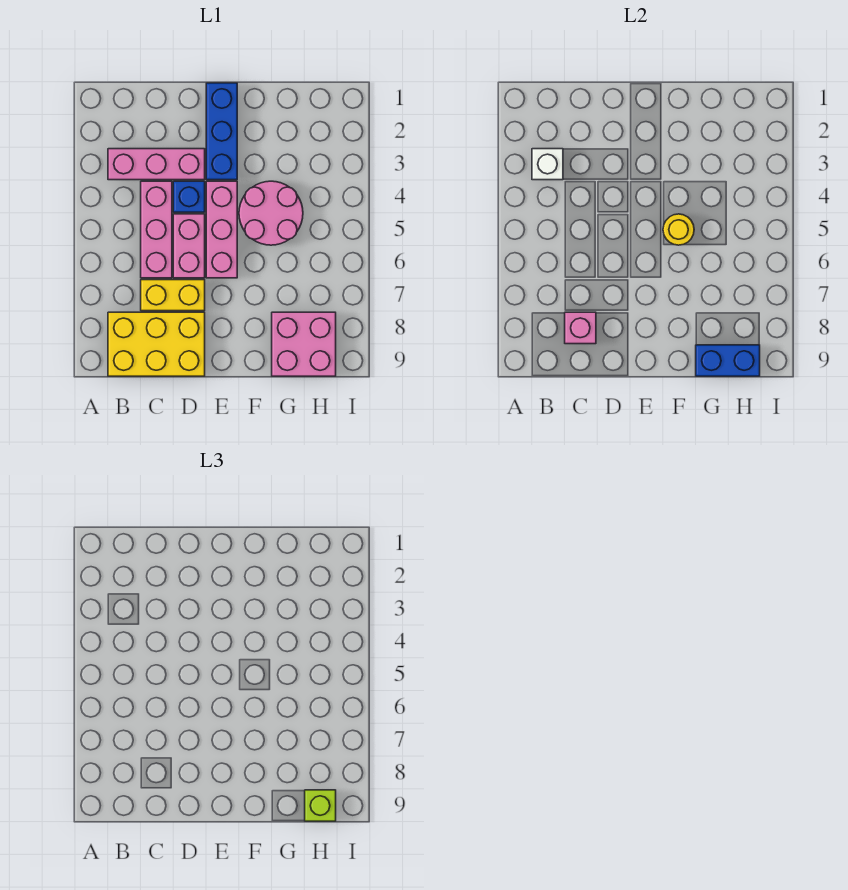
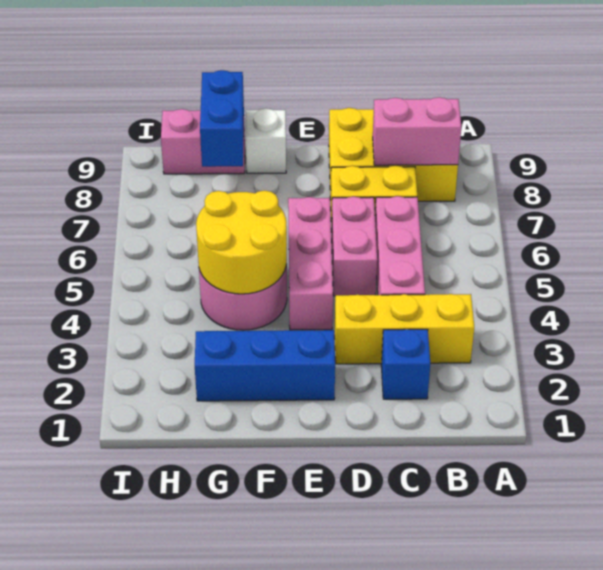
pink 1x3 brick [108,149,205,180] -> yellow 1x3 brick [335,294,474,364]
white 1x1 brick [532,149,563,180] -> white 1x1 brick moved to [246,108,286,173]
pink 1x1 brick [565,312,596,344] -> pink 1x2 brick [373,97,461,165]
blue 1x1 brick [173,181,205,212] -> blue 1x1 brick moved to [381,329,430,399]
blue 1x3 brick [206,83,237,180] -> blue 1x3 brick turned to [195,330,335,401]
yellow 1x1 round brick [663,214,694,245] -> yellow 2x2 round brick [196,190,287,294]
pink 2x2 brick [272,312,336,376] -> pink 1x2 brick [161,109,245,174]
blue 1x2 brick [696,345,760,376] -> blue 1x2 brick turned to [200,70,244,167]
lime 1x1 brick [305,790,336,821] -> none

